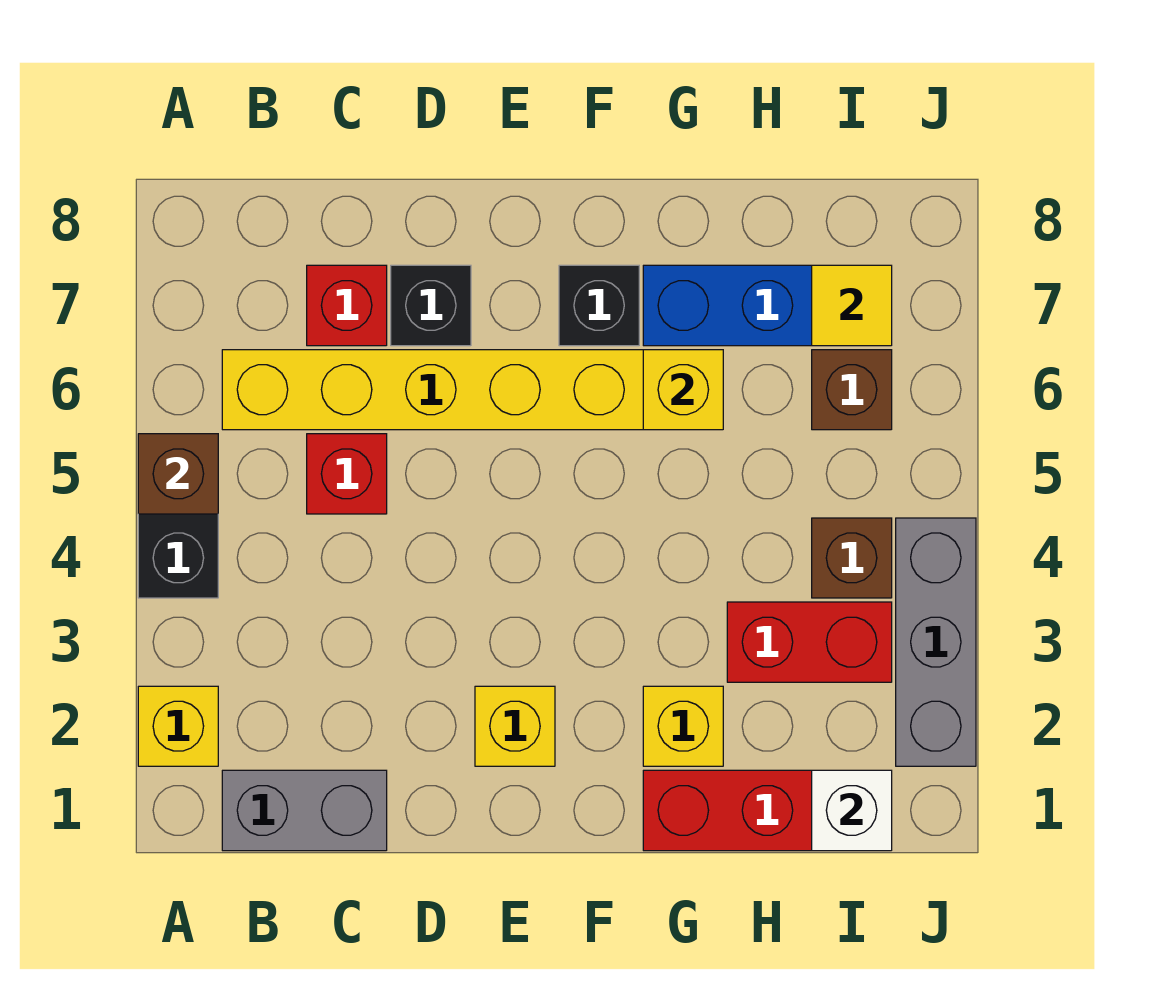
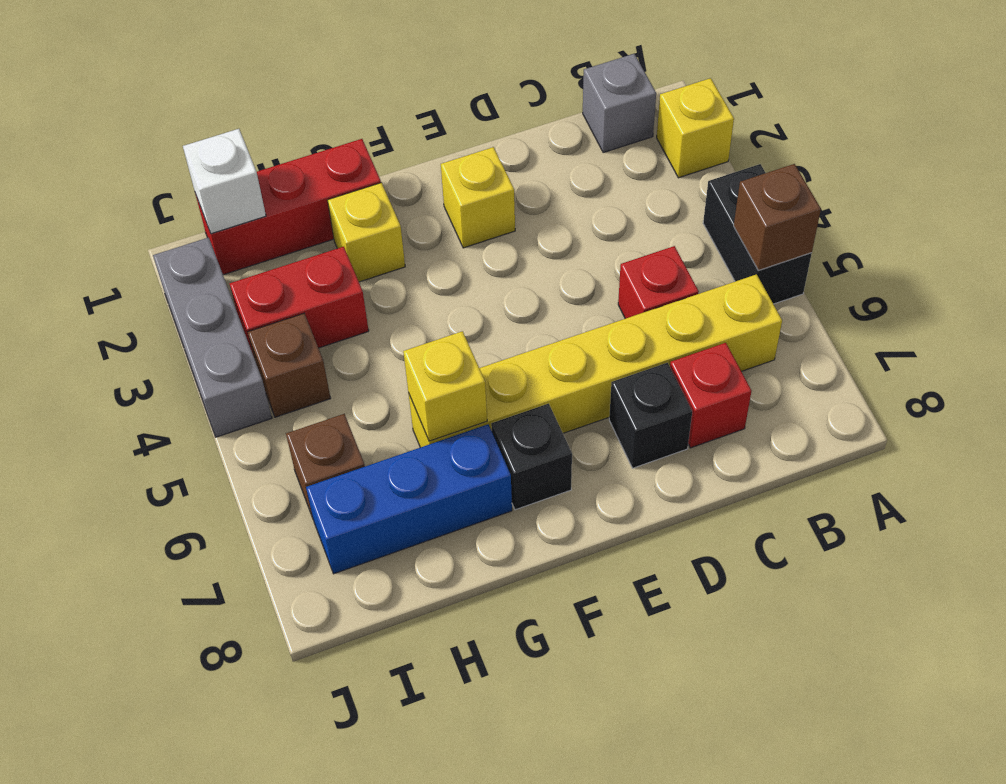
grey 1x2 brick [222,770,387,851] -> grey 1x1 brick [583,54,656,152]
yellow 1x1 tile [812,265,892,346] -> none

